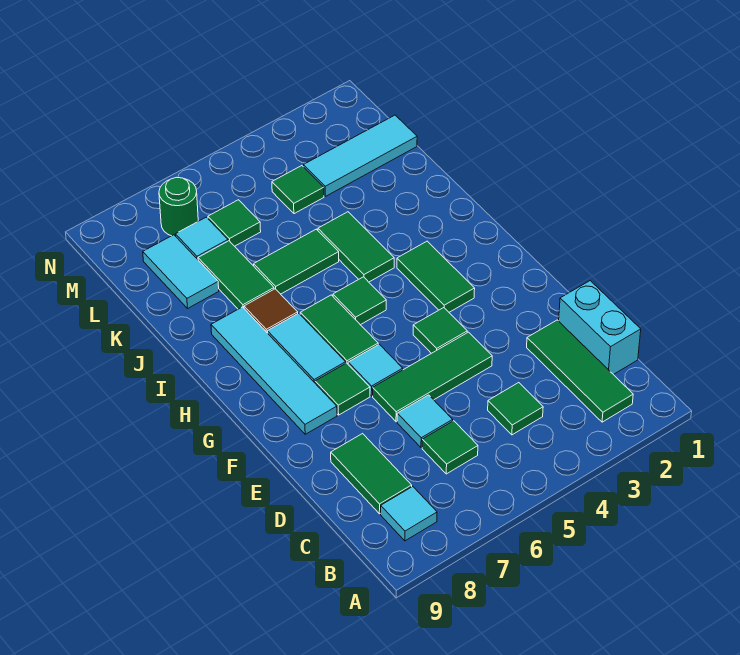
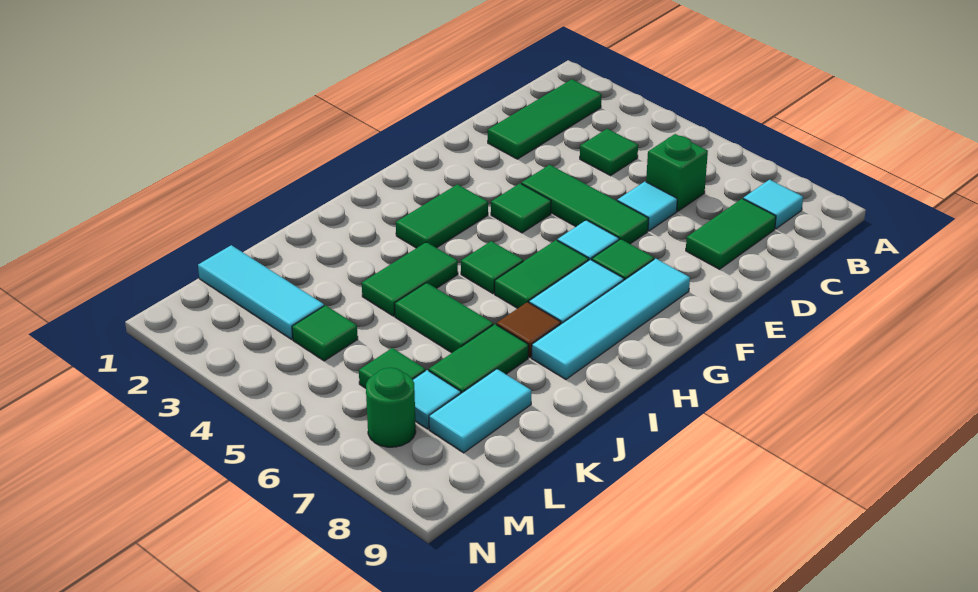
cyan 1x2 brick [559,281,641,375] -> none
green 1x1 tile [422,421,478,474] -> green 1x1 brick [646,134,708,211]

